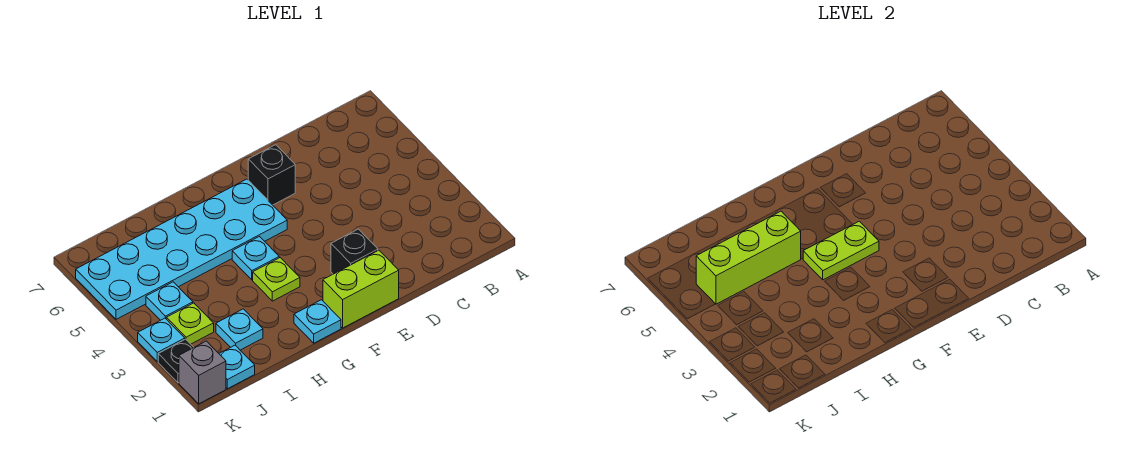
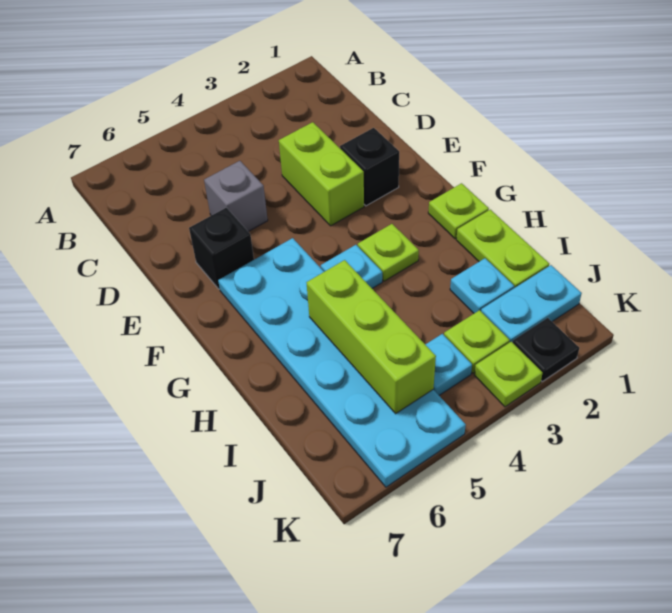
lime 1x2 brick [323,250,399,328] -> lime 1x2 brick moved to [279,122,364,226]
lime 1x2 plate [803,221,879,280] -> lime 1x2 plate moved to [456,210,549,288]
cyan 1x1 plate [294,300,341,343] -> lime 1x1 plate [428,183,489,239]
cyan 1x1 plate [219,345,255,389] -> cyan 1x2 plate [481,265,582,343]
grey 1x1 brick [179,341,226,404] -> grey 1x1 brick moved to [204,161,268,232]
cyan 1x1 plate [138,318,185,362] -> lime 1x1 plate [474,342,543,407]

